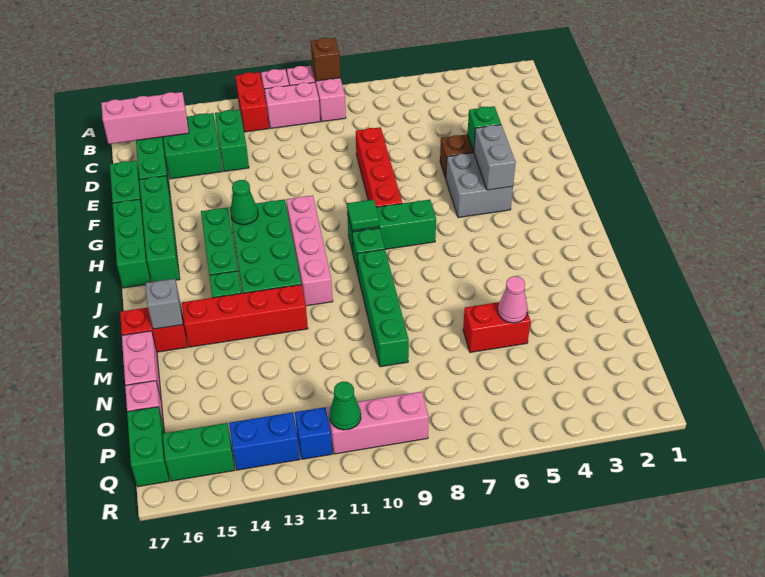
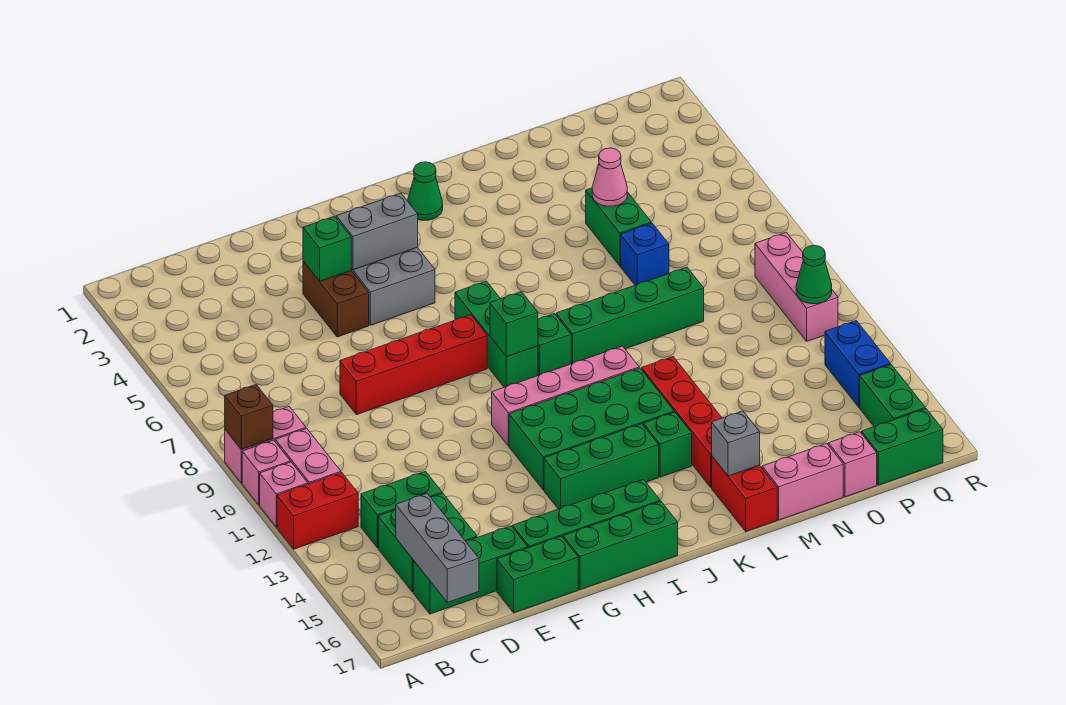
pink 1x3 brick [101,92,189,144] -> grey 1x3 brick [396,494,479,602]
green 1x1 cone [230,180,258,225] -> green 1x1 cone moved to [407,162,443,220]
green 1x1 tile [347,199,379,231] -> green 1x1 brick [490,292,538,357]
red 1x2 brick [463,302,531,352] -> green 1x2 brick [586,188,651,266]
blue 1x1 brick [295,407,332,459] -> blue 1x1 brick moved to [621,223,669,285]

